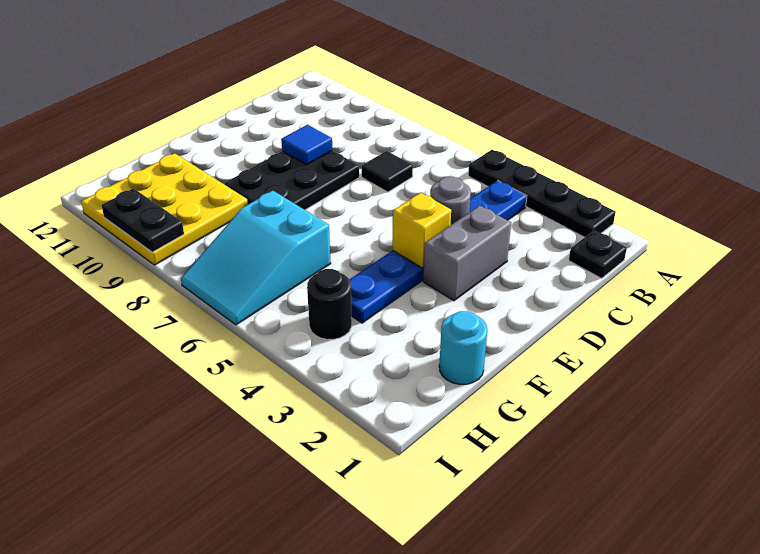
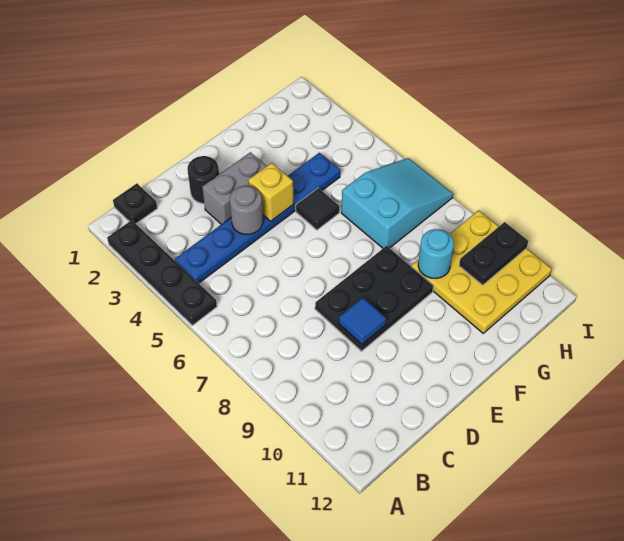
black 1x1 tile [362,151,413,192] -> black 1x1 tile moved to [296,188,339,230]
cyan 1x1 round brick [439,311,487,384] -> cyan 1x1 round brick moved to [418,229,454,279]
black 1x1 round brick [307,269,352,340] -> black 1x1 round brick moved to [187,156,219,204]
black 1x2 plate [102,188,184,252] -> black 1x2 plate turned to [459,222,528,285]

